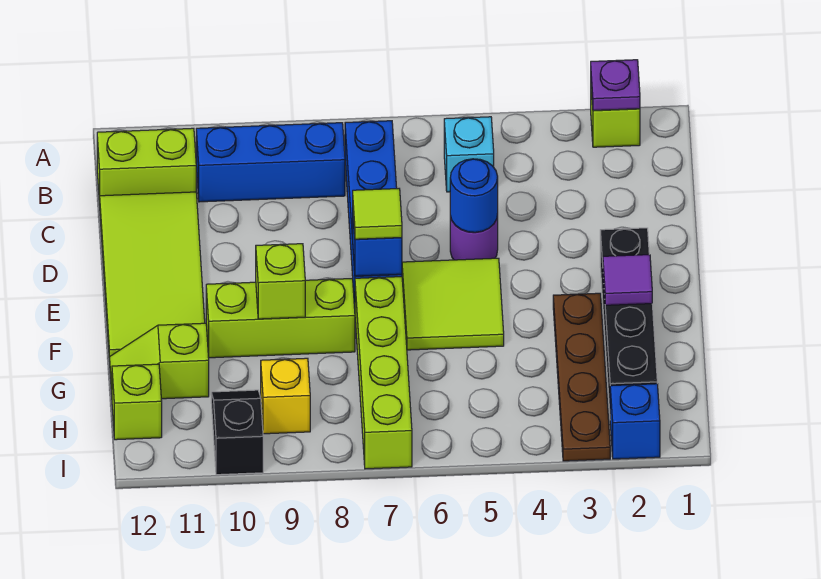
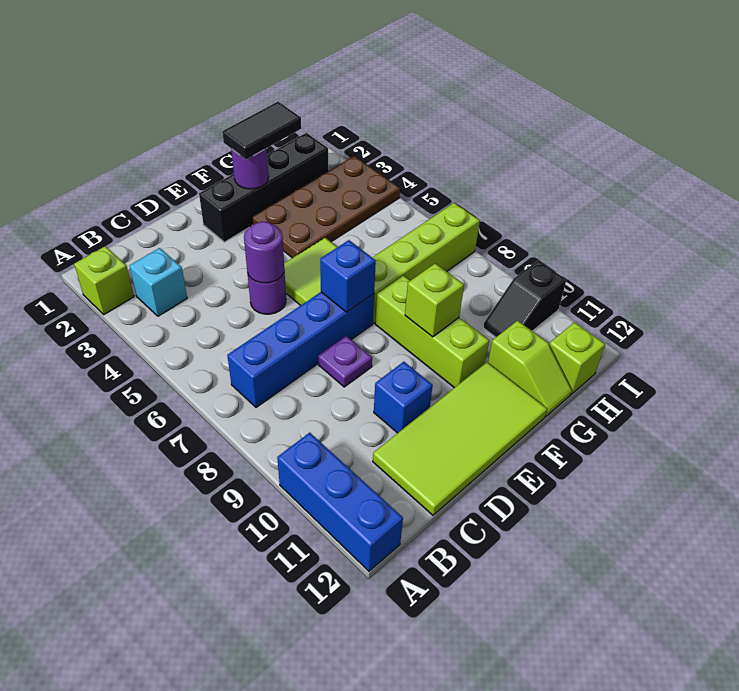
purple 1x1 plate [591,60,640,110] -> purple 1x1 plate moved to [318,336,372,387]
cyan 1x1 brick [444,117,494,192] -> cyan 1x1 brick moved to [130,248,187,316]
blue 1x3 brick [196,123,345,202] -> blue 1x3 brick moved to [277,433,403,571]
lime 1x2 brick [97,128,196,205] -> none
blue 1x1 round brick [450,159,498,232] -> purple 1x1 round brick [244,222,284,283]
lime 1x1 tile [353,189,402,239] -> none
purple 1x1 tile [603,255,652,305] -> purple 1x1 round brick [231,148,269,189]
none -> black 1x2 tile [222,102,301,159]
brown 1x4 plate [553,293,610,461] -> brown 2x4 plate [252,156,400,258]
yellow 1x1 brick [261,358,310,434] -> none
blue 1x1 brick [610,384,660,459] -> blue 1x1 brick moved to [374,362,433,433]

